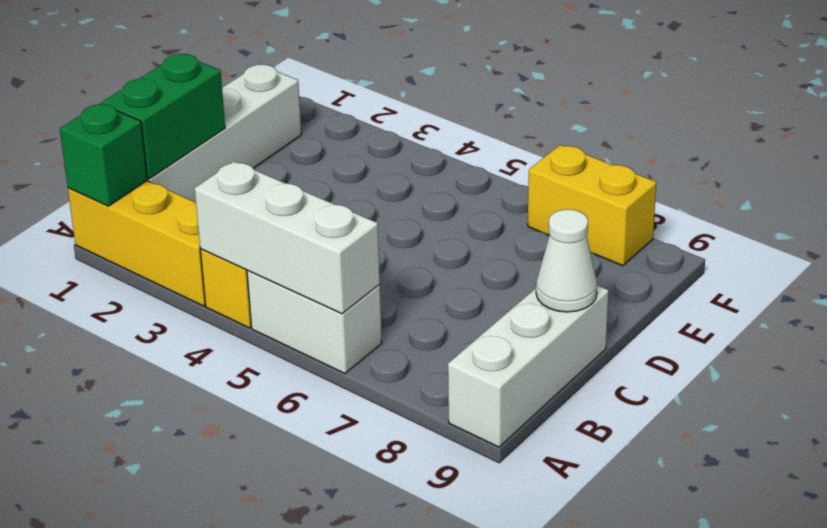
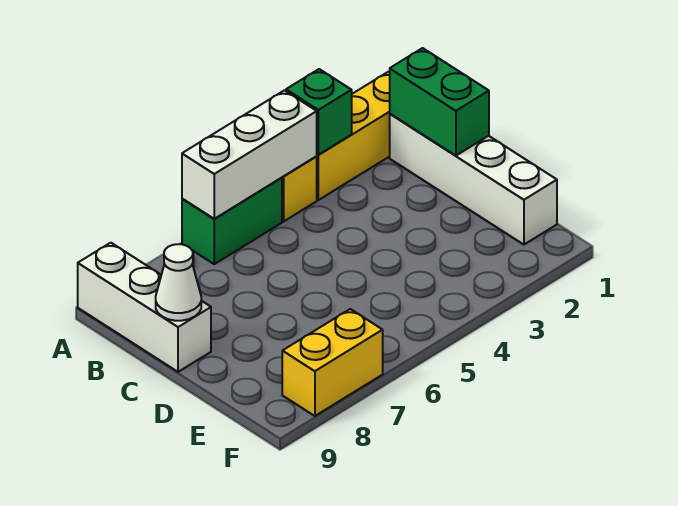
green 1x1 brick [60,103,147,206] -> green 1x1 brick moved to [286,69,352,155]
white 1x2 brick [247,271,382,374] -> green 1x2 brick [182,178,282,264]

